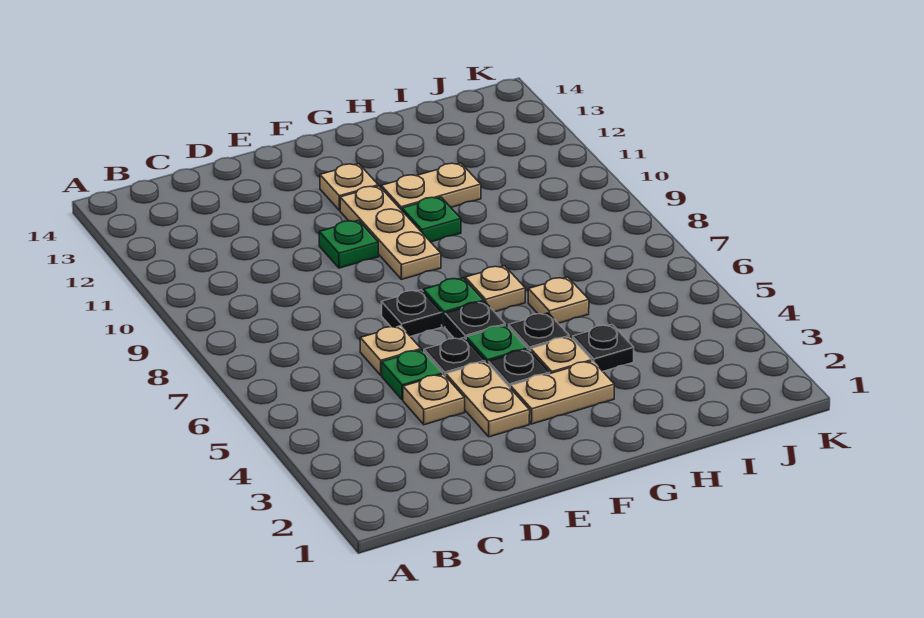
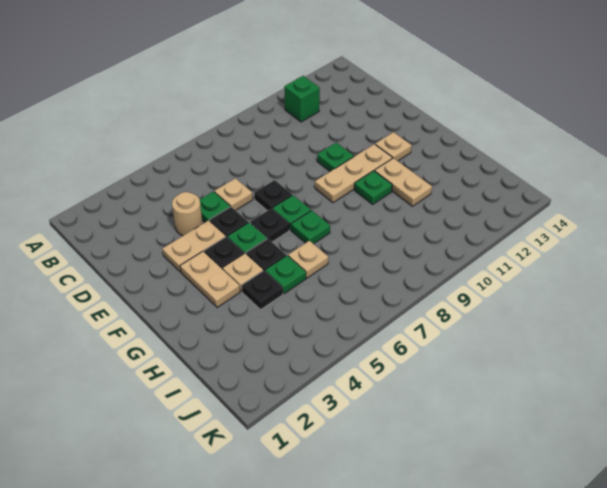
none -> green 1x1 brick [284,76,320,122]
tan 1x1 plate [403,374,465,425] -> tan 1x1 round brick [172,192,203,236]
tan 1x1 plate [465,266,525,312] -> green 1x1 plate [291,211,330,244]
none -> green 1x1 plate [265,256,306,294]

